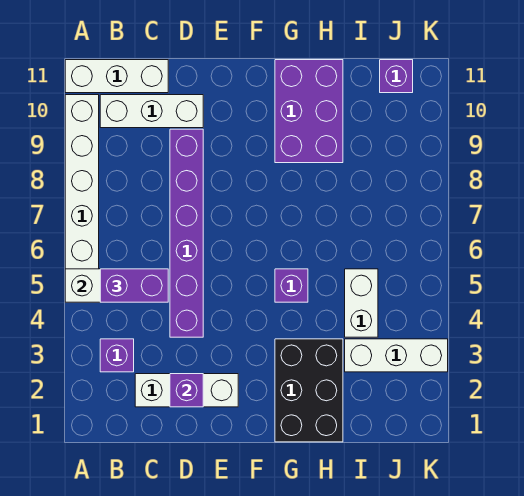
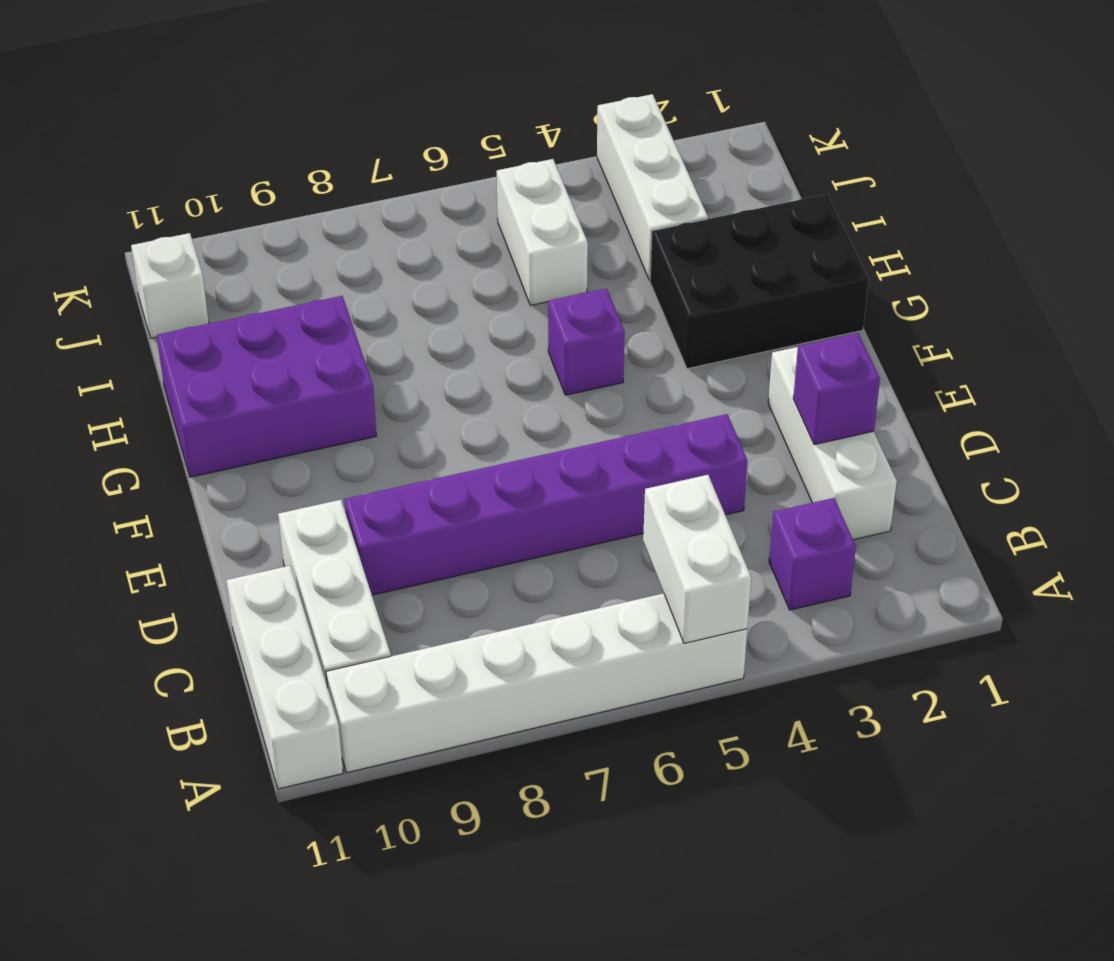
purple 1x2 brick [100,269,168,302] -> none
white 1x2 brick [345,269,378,337] -> white 1x2 brick turned to [497,159,588,305]
purple 1x1 brick [380,60,413,93] -> white 1x1 brick [131,233,209,338]

